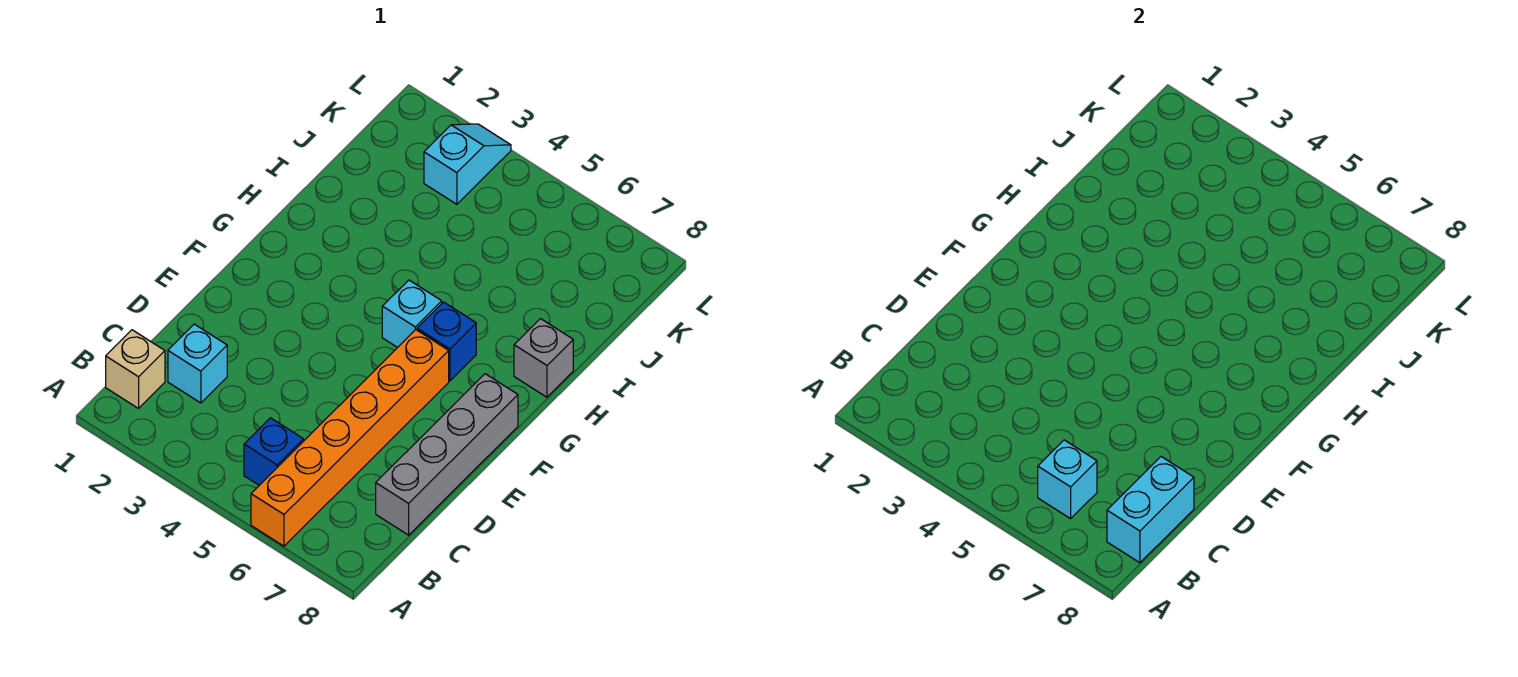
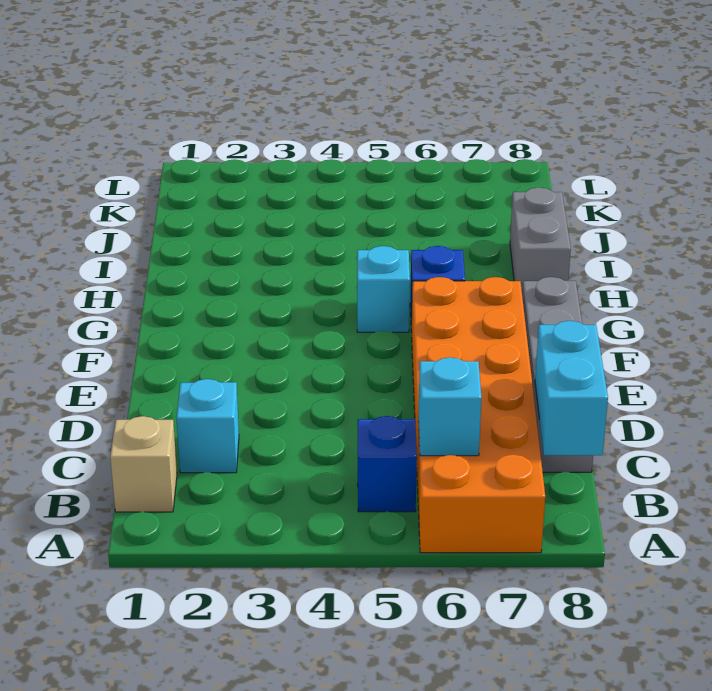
orange 1x6 brick [251,330,449,546] -> orange 2x6 brick [411,277,545,553]
grey 1x1 brick [514,319,573,397] -> grey 1x2 brick [510,187,571,292]
cyan 1x2 slope [424,124,511,204] -> none

